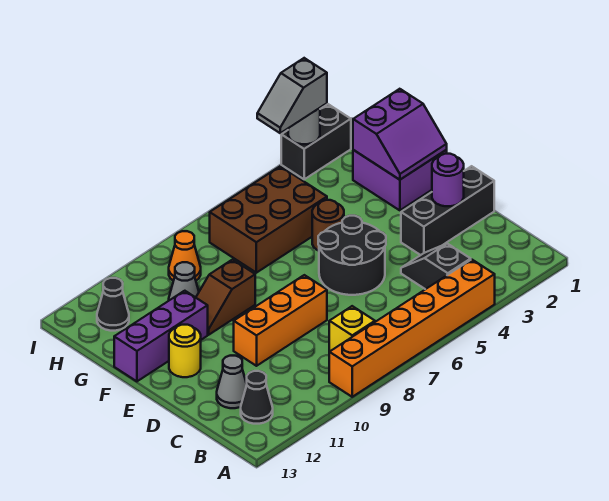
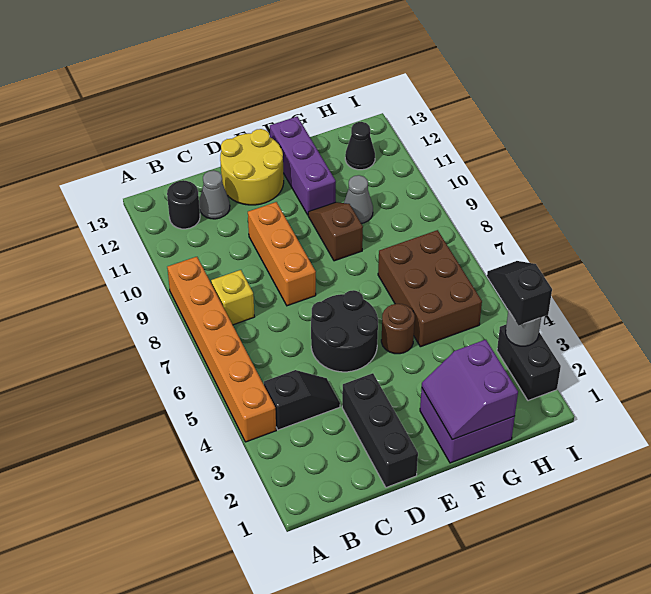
black 1x1 cone [241,371,273,424] -> black 1x1 round brick [167,180,200,229]
purple 1x1 round brick [432,154,464,206] -> none
yellow 1x1 round brick [169,325,201,377] -> yellow 2x2 round brick [220,129,284,205]
orange 1x1 cone [169,231,201,281] -> none
grey 1x2 slope [257,58,327,133] -> black 1x2 slope [487,261,552,325]

